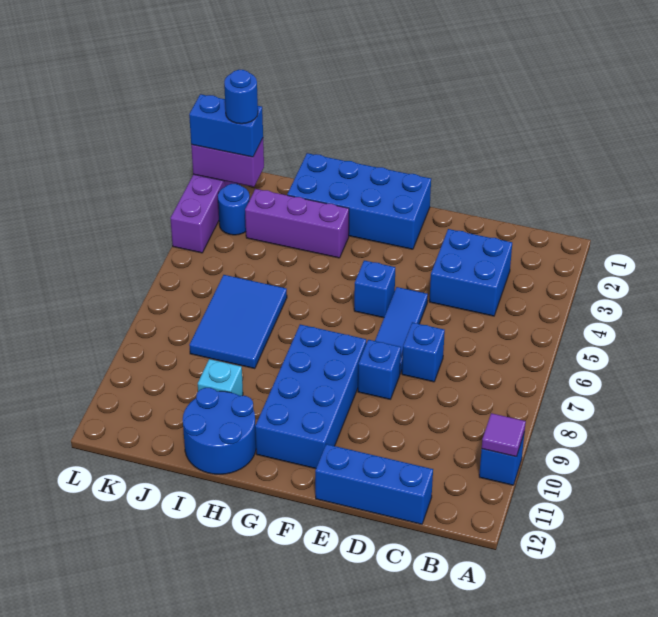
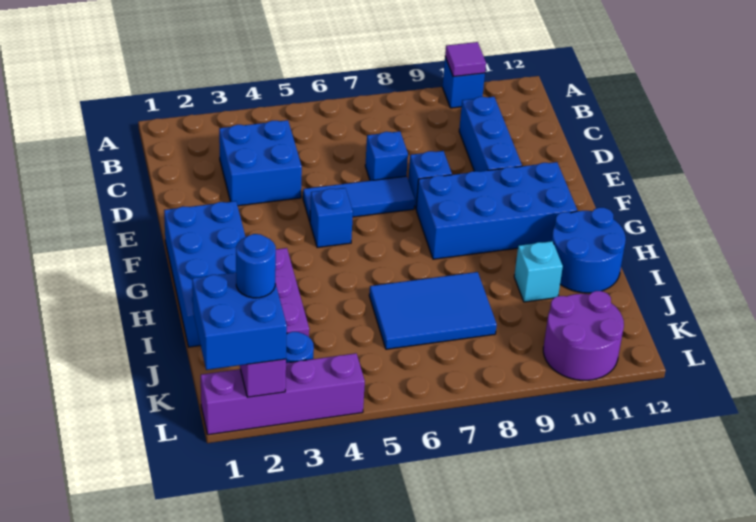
blue 1x3 brick [315,444,433,524] -> blue 1x3 brick moved to [459,97,522,172]
blue 1x2 brick [189,94,263,157] -> blue 2x2 brick [192,273,287,370]
none -> purple 2x2 round brick [543,291,624,380]

